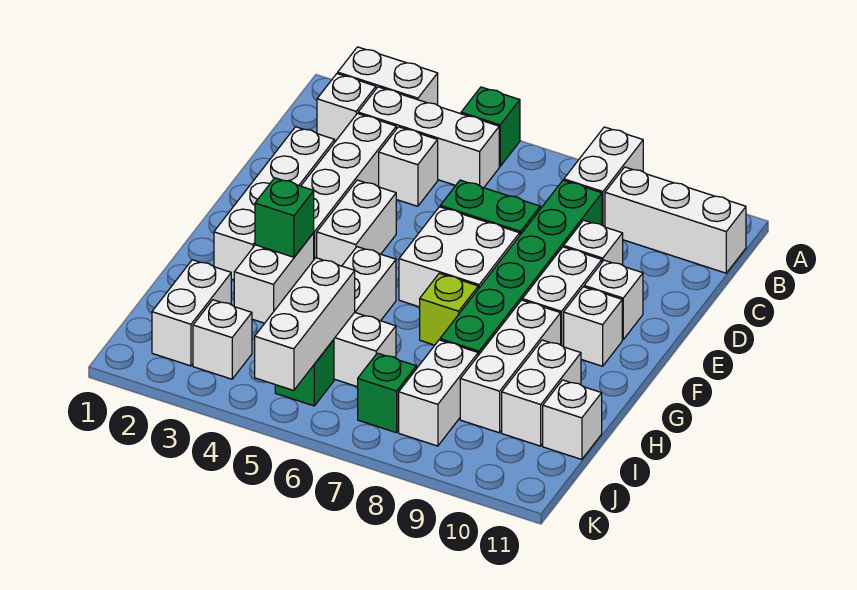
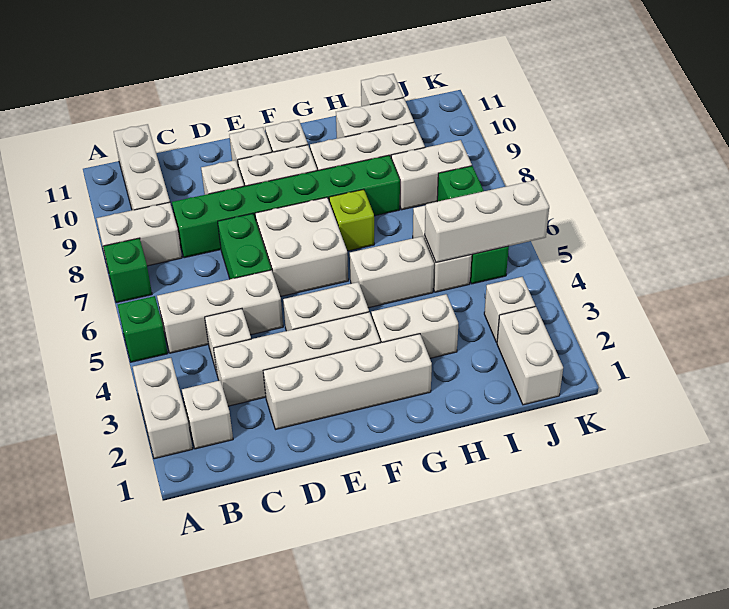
white 1x3 brick [358,87,499,188] -> white 1x3 brick turned to [157,270,283,353]
green 1x1 brick [255,178,314,257] -> green 1x1 brick moved to [103,238,152,303]
white 1x2 brick [152,260,231,366] -> white 1x2 brick turned to [497,307,563,405]

